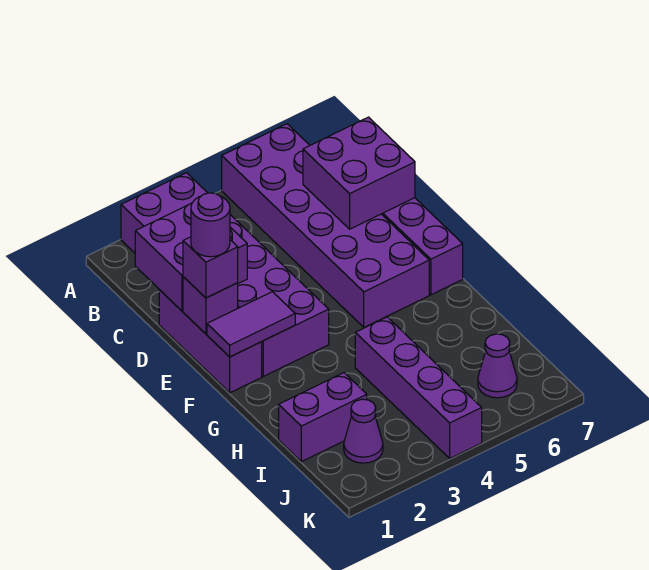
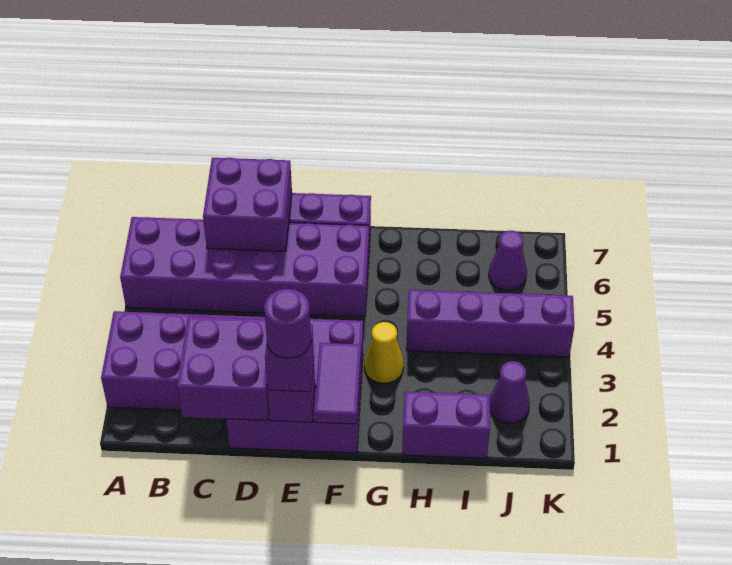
none -> yellow 1x1 cone [364,322,404,383]
purple 1x2 brick [279,373,367,462] -> purple 1x2 brick turned to [402,392,490,458]

